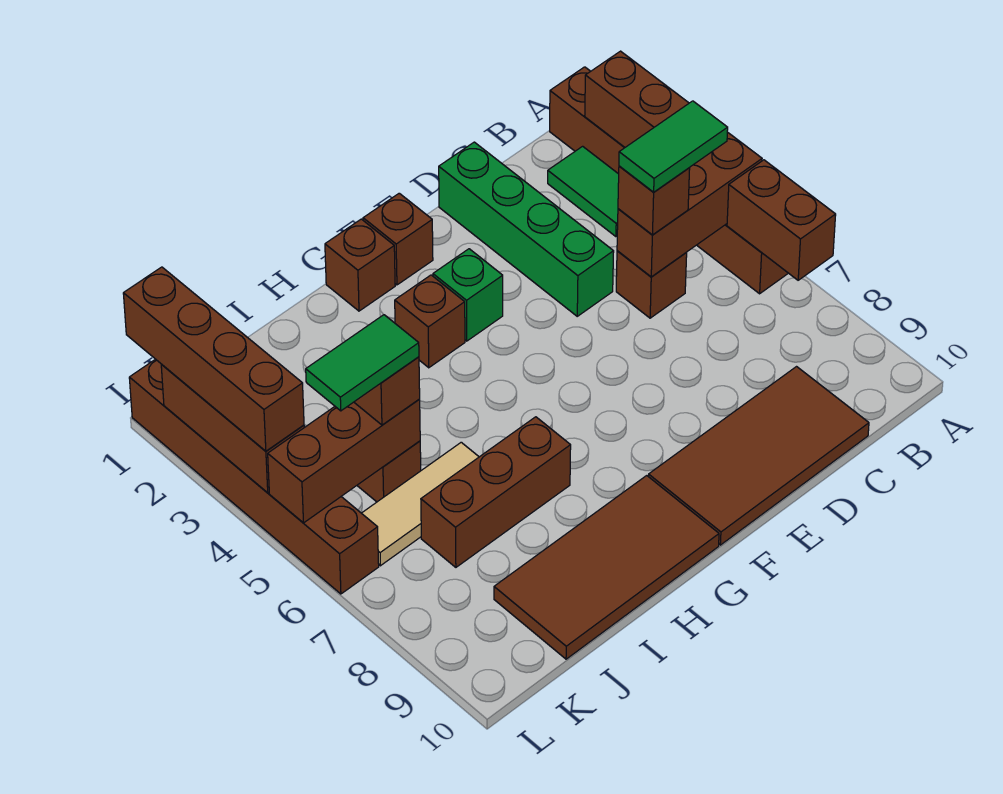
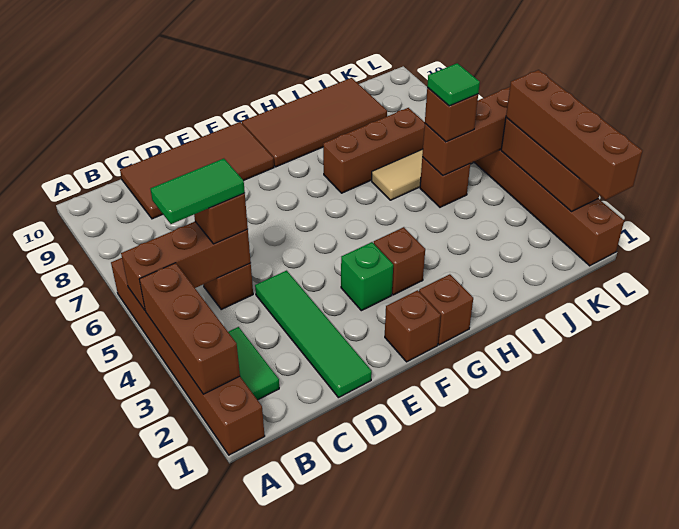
brown 1x2 brick [727,160,836,280] -> none
green 1x4 brick [439,142,614,316] -> green 1x4 tile [255,271,372,398]
green 1x2 tile [306,315,419,411] -> green 1x1 tile [427,63,480,106]

